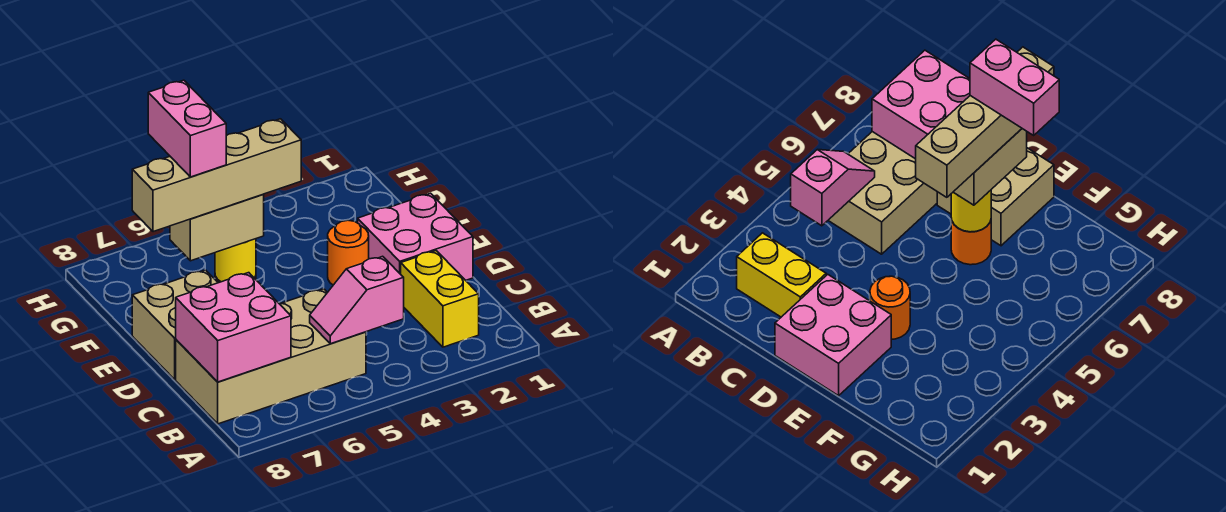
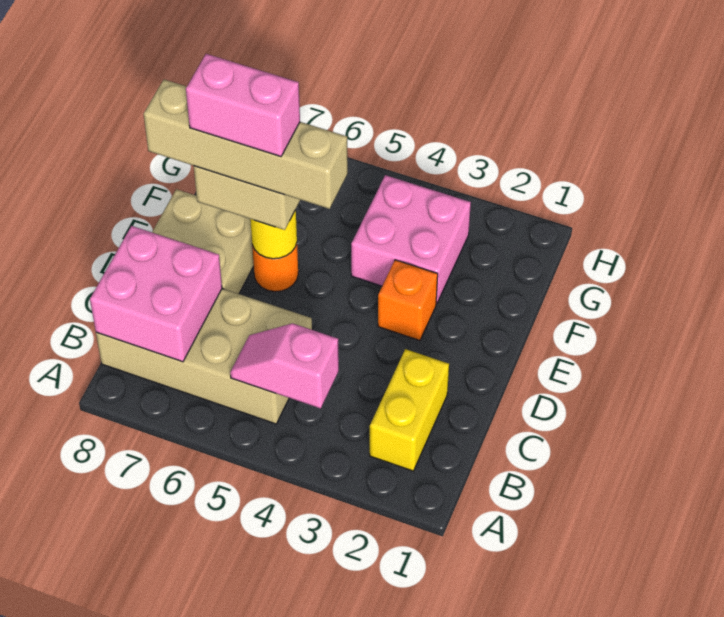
pink 2x2 brick [358,193,473,280] -> pink 2x2 brick moved to [351,175,471,304]
orange 1x1 round brick [328,220,369,285] -> orange 1x1 brick [378,260,438,340]
pink 1x2 brick [148,80,226,177] -> pink 1x2 brick turned to [186,54,300,156]

